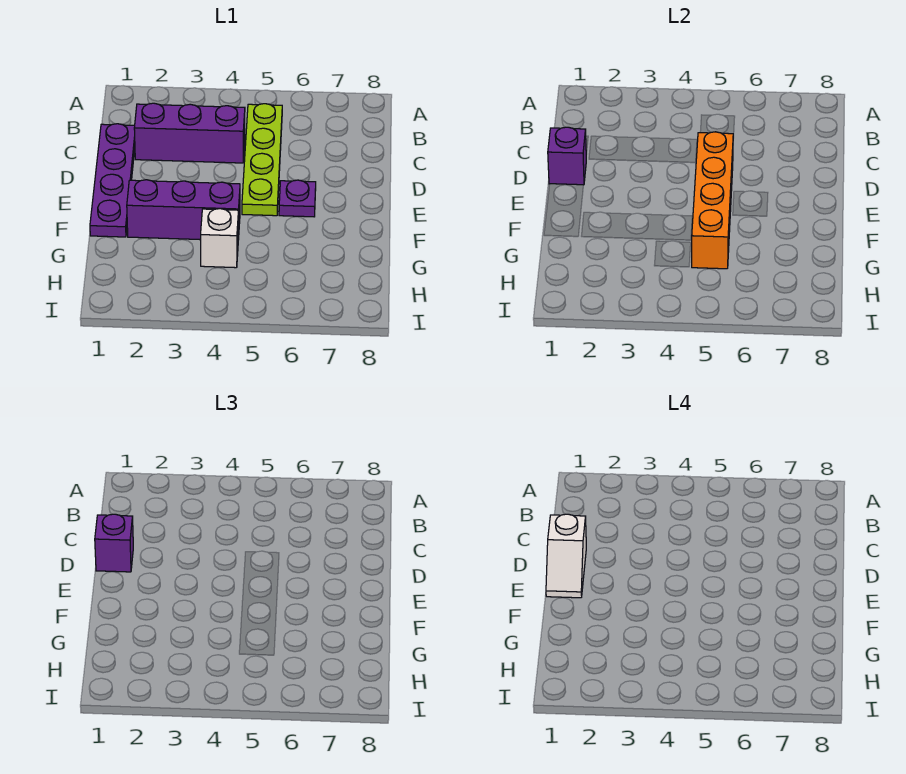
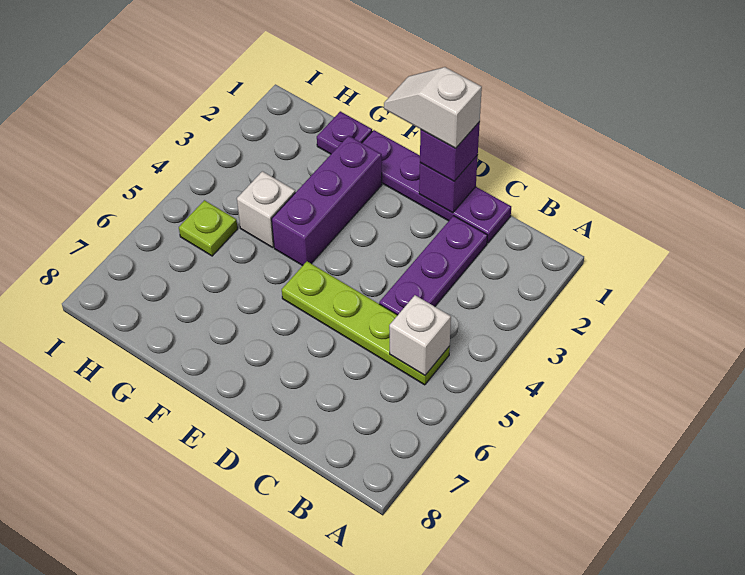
none -> white 1x1 brick [389,295,451,375]
purple 1x3 brick [134,103,245,163] -> purple 1x3 plate [379,216,488,315]
orange 1x4 brick [692,132,733,269] -> none
purple 1x1 plate [279,180,316,217] -> purple 1x1 plate moved to [317,111,372,154]
none -> lime 1x1 plate [179,200,238,256]

